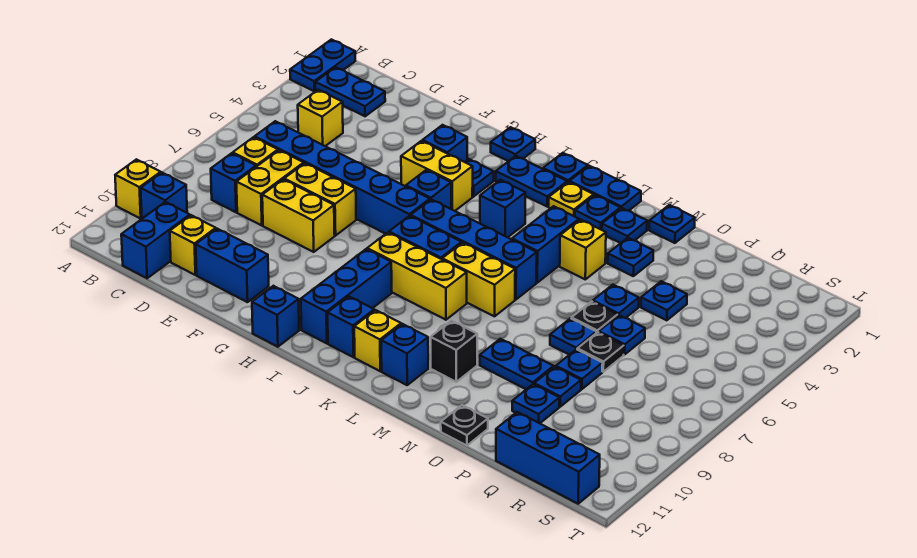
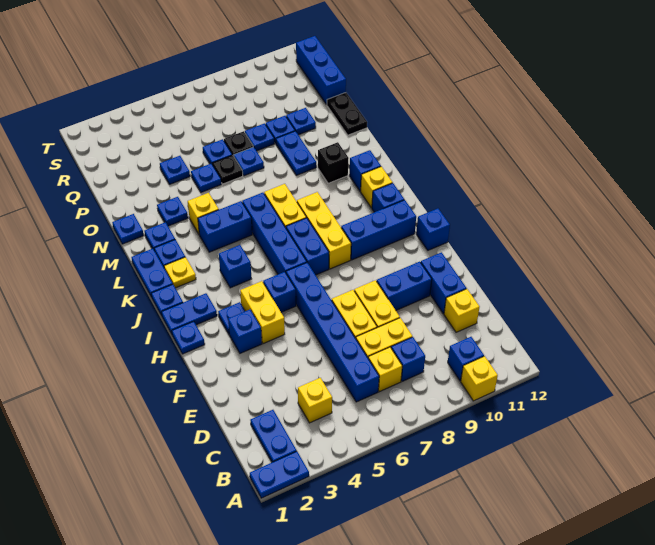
blue 1x2 brick [121,202,190,278] -> blue 1x2 brick moved to [377,262,432,310]
blue 1x2 plate [496,156,567,206] -> blue 1x2 plate turned to [162,293,217,334]
black 1x1 plate [441,405,488,446] -> black 1x2 plate [327,93,367,135]

